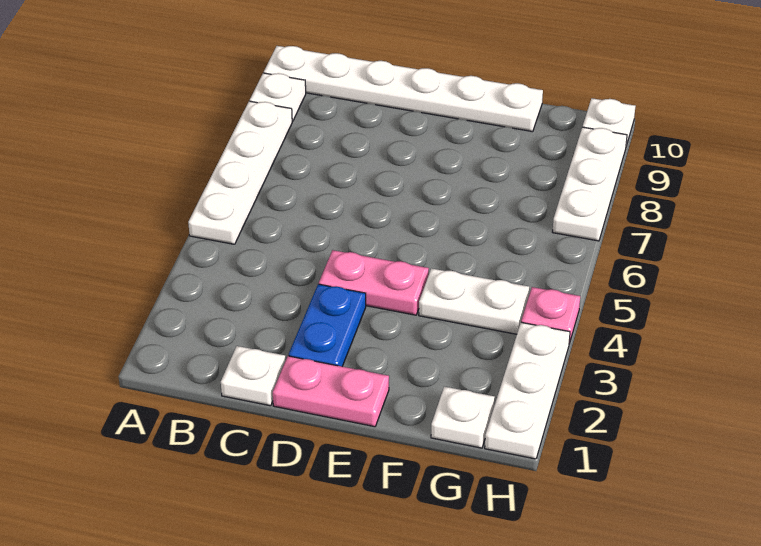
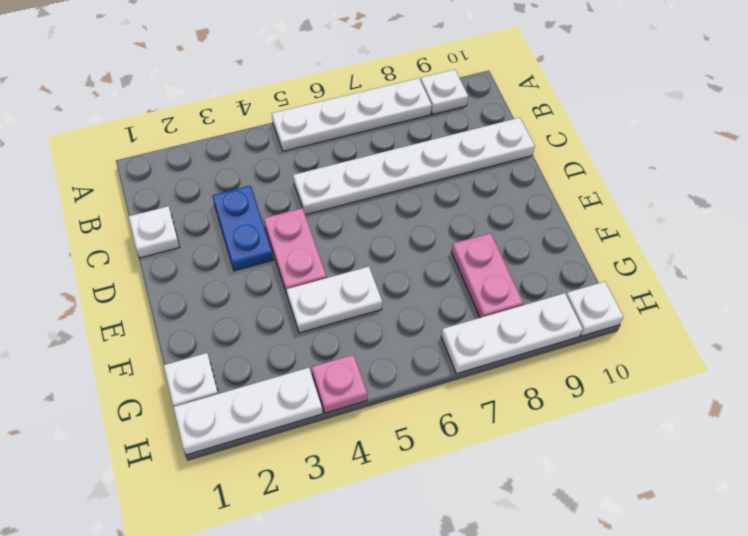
white 1x6 plate [264,46,543,132] -> white 1x6 plate turned to [293,118,535,215]
pink 1x2 plate [273,356,389,427] -> pink 1x2 plate moved to [452,233,523,318]
blue 1x2 plate [289,284,366,366] -> blue 1x2 plate turned to [212,186,273,271]
white 1x2 plate [419,268,529,334] -> white 1x2 plate turned to [287,267,382,333]

